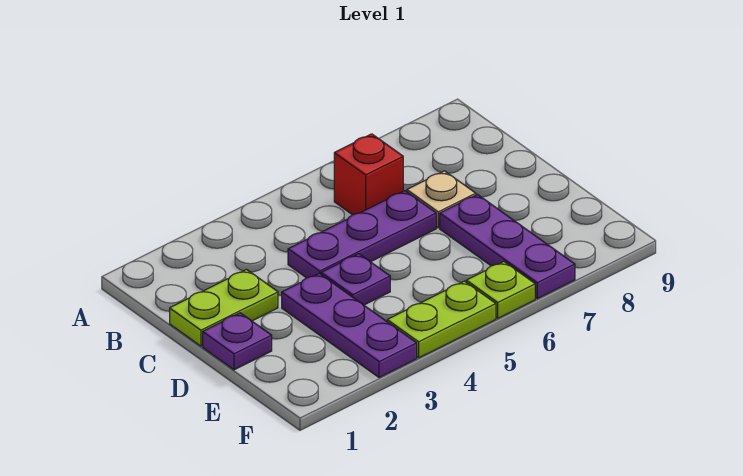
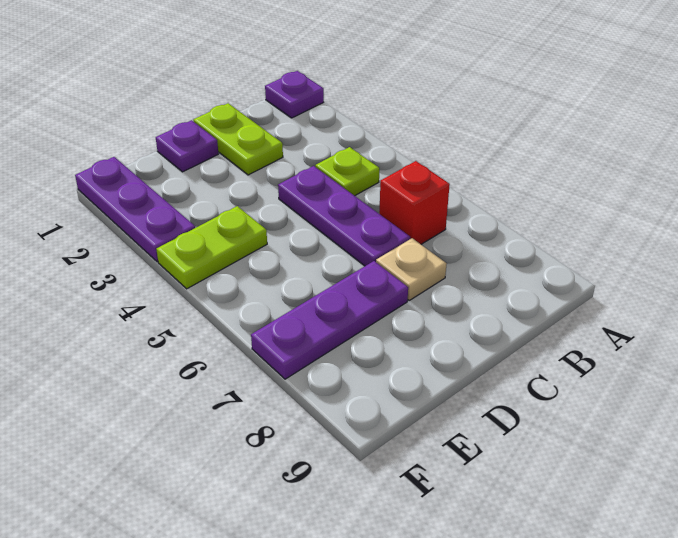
purple 1x3 plate [282,273,417,378] -> purple 1x3 plate turned to [75,157,195,262]
purple 1x1 plate [321,254,390,305] -> purple 1x1 plate moved to [265,71,324,118]
lime 1x2 plate [387,281,496,358] -> lime 1x2 plate turned to [156,206,267,289]
lime 1x1 plate [466,262,535,318] -> lime 1x1 plate moved to [315,147,379,196]

